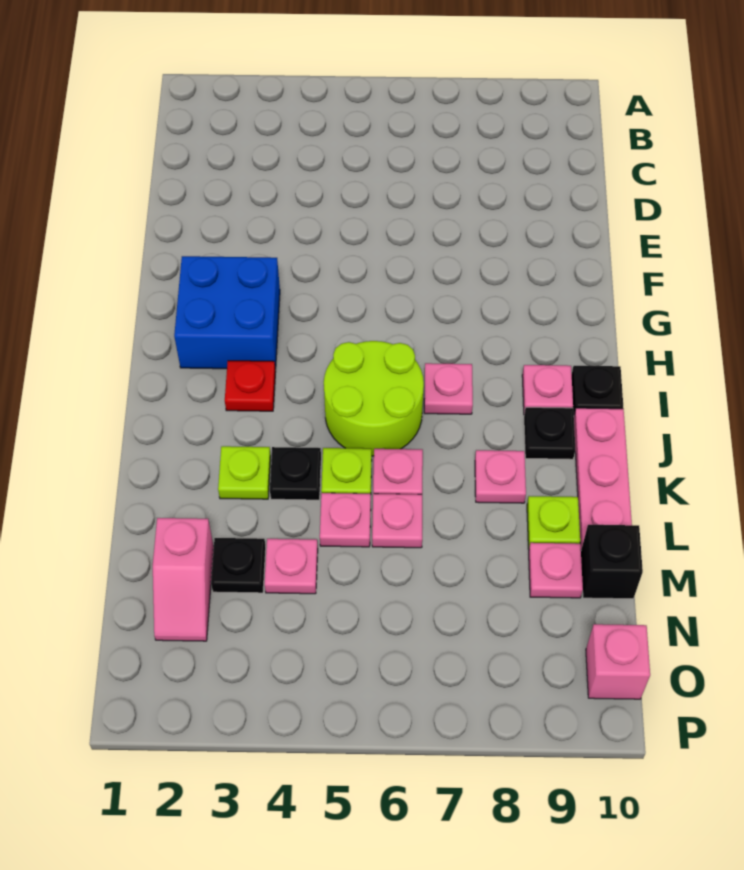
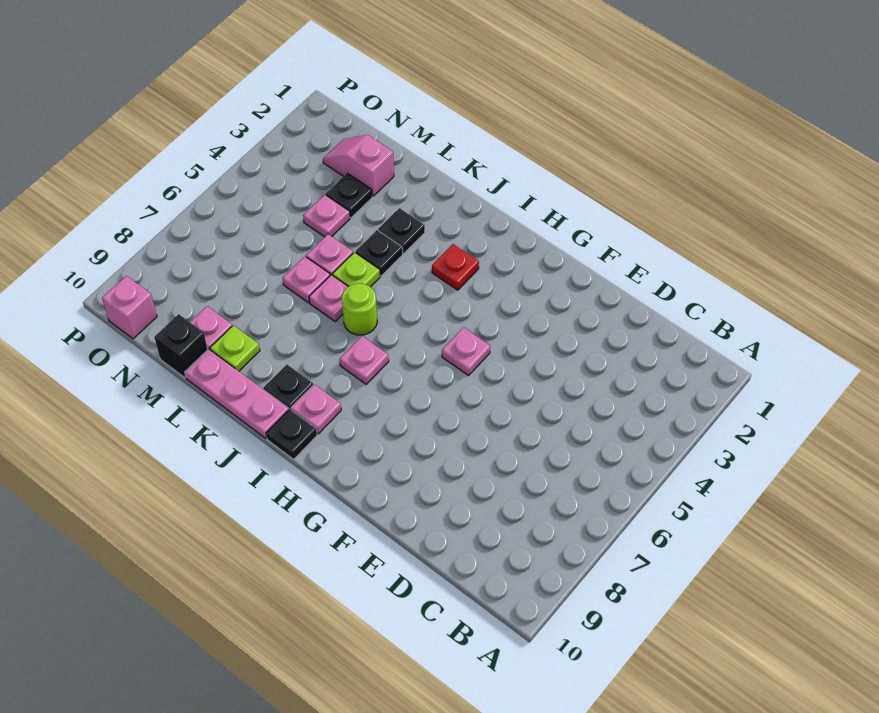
blue 2x2 brick [174,256,280,369] -> none
lime 2x2 round brick [324,341,424,456] -> lime 1x1 round brick [342,283,377,335]
lime 1x1 plate [218,446,271,499] -> black 1x1 plate [378,208,425,253]
pink 1x1 plate [475,450,526,503] -> pink 1x1 plate moved to [442,327,490,375]

